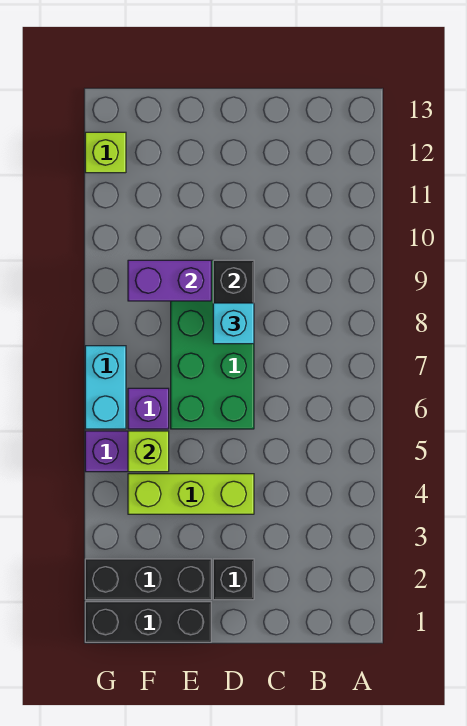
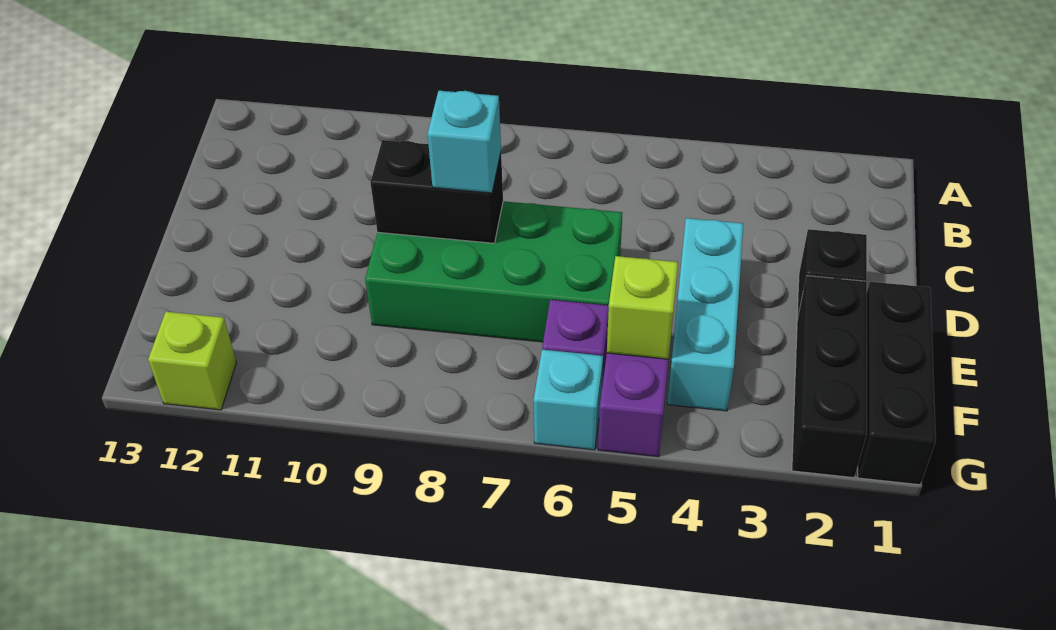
lime 1x3 brick [128,474,254,514] -> cyan 1x3 brick [667,218,744,411]
purple 1x2 brick [128,260,211,301] -> none
cyan 1x2 brick [85,346,126,429] -> cyan 1x1 brick [534,350,603,450]

